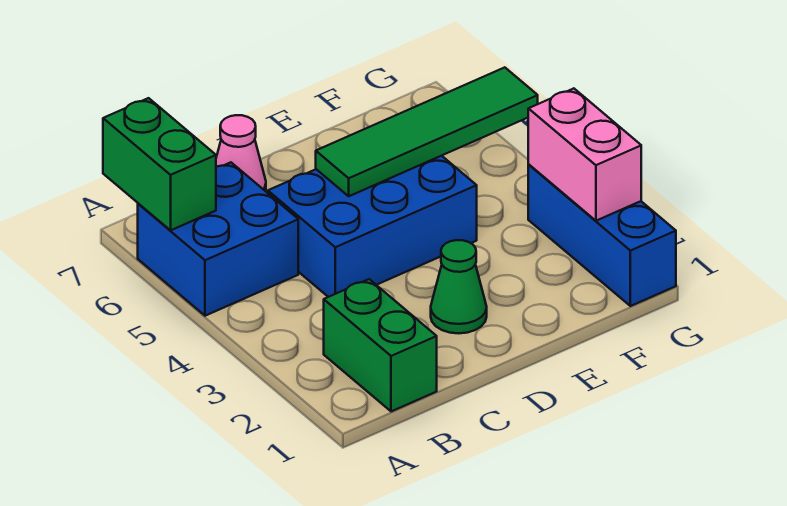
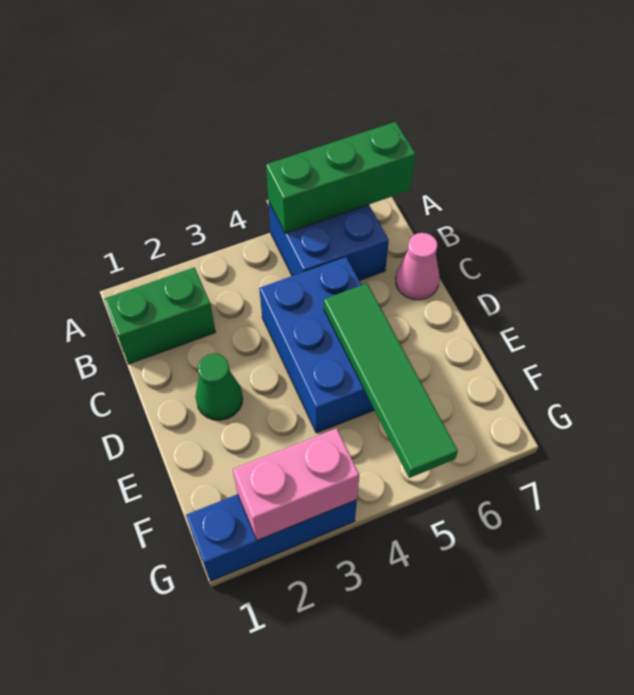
green 1x2 brick [103,98,216,230] -> green 1x3 brick [266,122,416,233]

